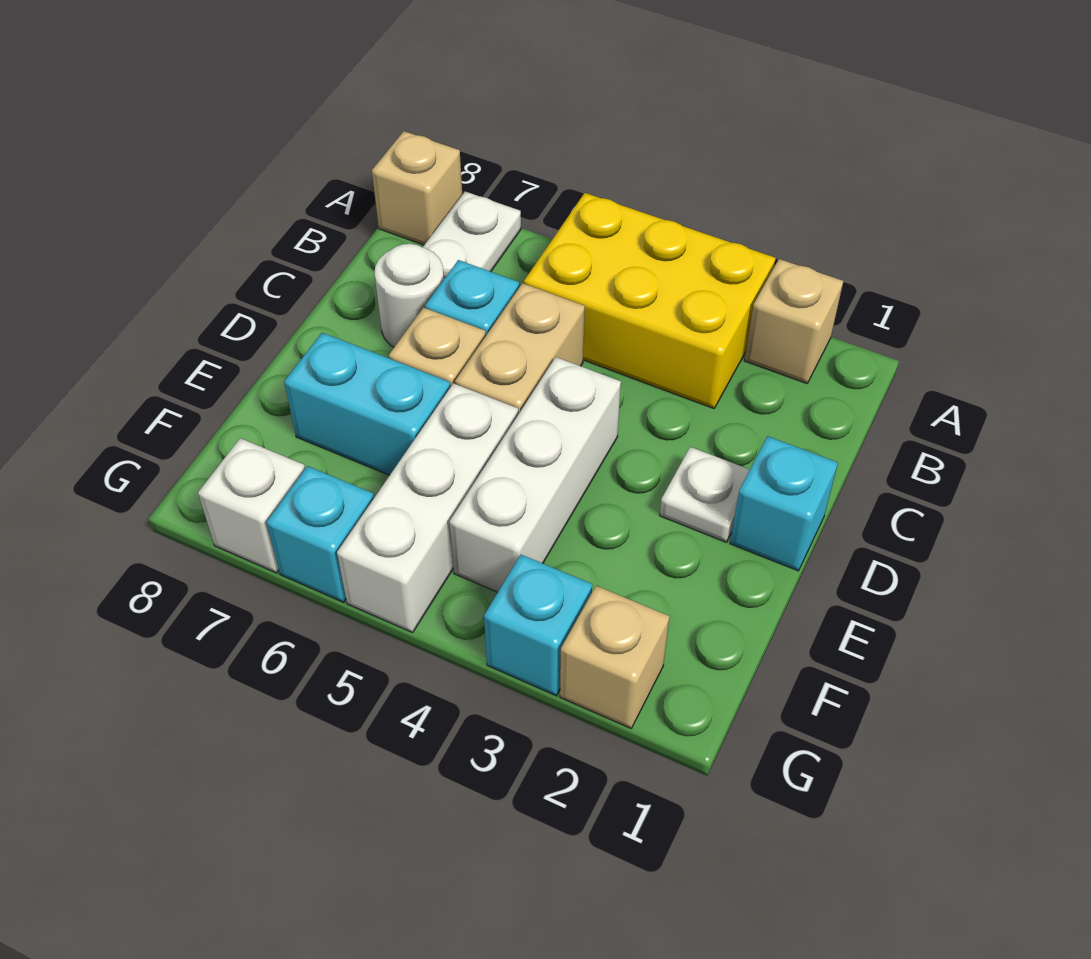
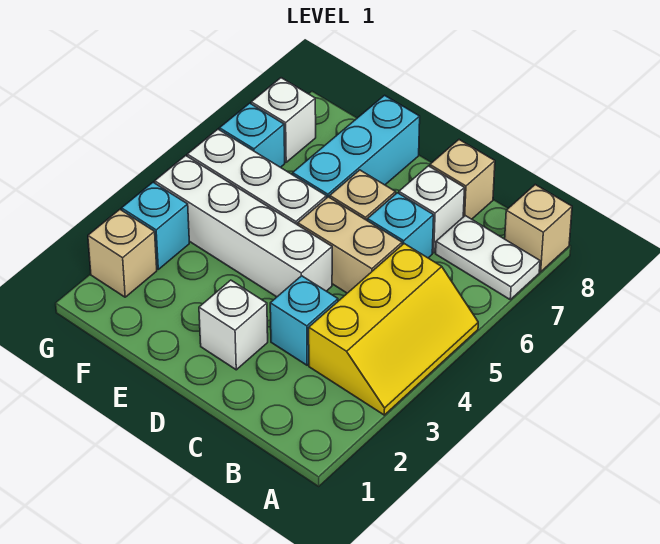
tan 1x1 brick [745,259,843,383] -> tan 1x1 brick moved to [430,140,495,219]
yellow 2x3 brick [524,193,776,409] -> yellow 2x3 slope [309,244,478,415]
white 1x1 round brick [375,244,444,347] -> white 1x1 brick [399,166,465,253]
cyan 1x1 brick [730,436,838,571] -> cyan 1x1 brick moved to [270,276,338,365]
white 1x1 plate [660,447,750,542] -> white 1x1 brick [199,280,268,370]
white 1x3 brick [449,357,621,592] -> white 1x4 brick [155,156,332,297]
cyan 1x2 brick [284,333,450,475] -> cyan 1x3 brick [293,95,420,198]

